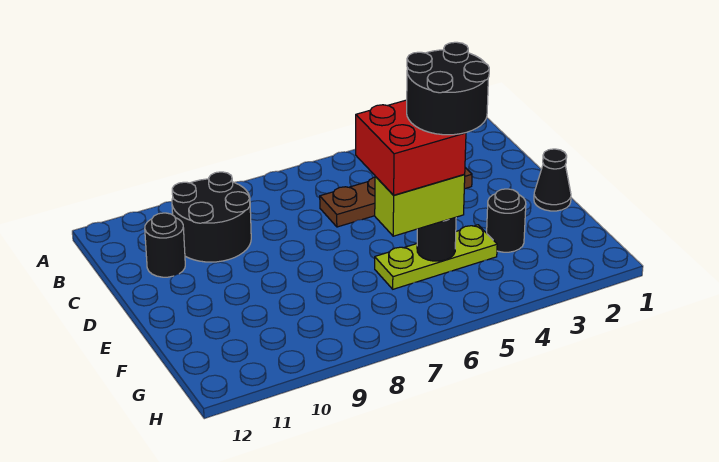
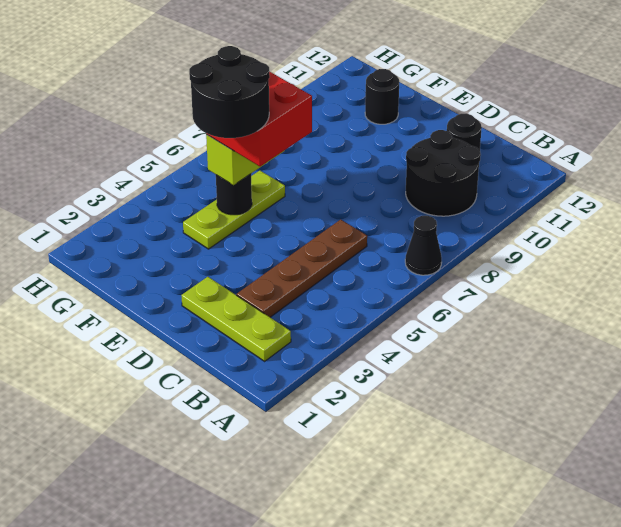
none -> lime 1x3 plate [181,277,291,361]
black 1x1 cone [534,149,571,211] -> black 1x1 cone moved to [405,216,442,275]
black 1x1 round brick [487,189,526,252] -> black 1x1 round brick moved to [365,69,399,124]

